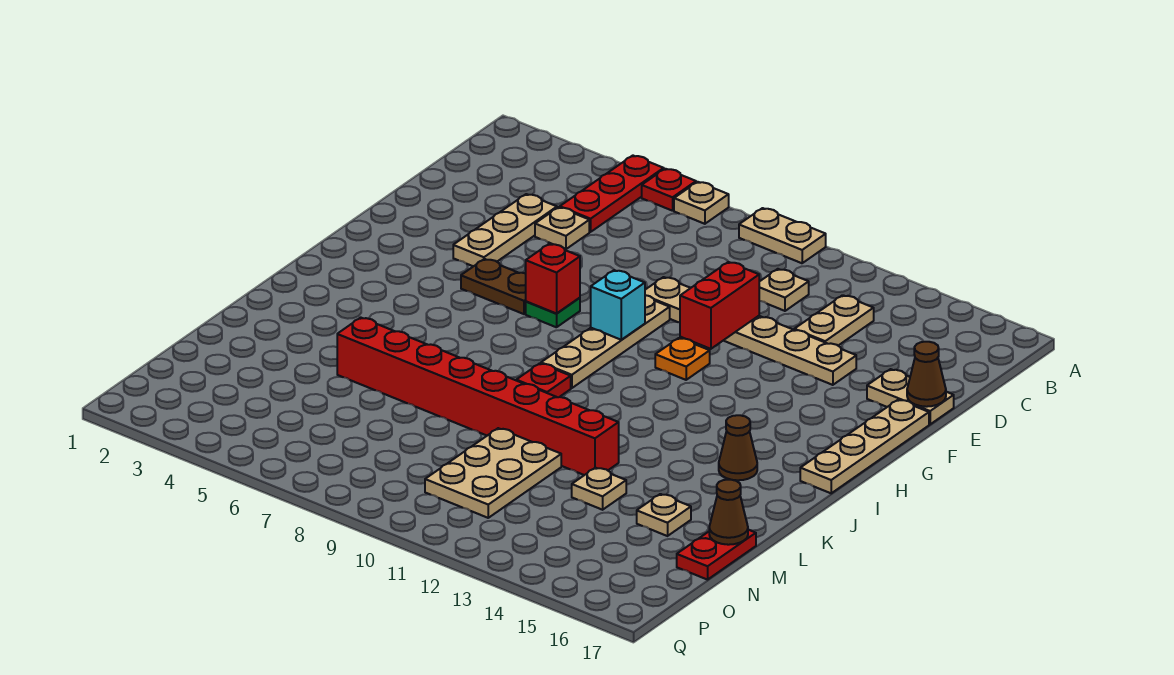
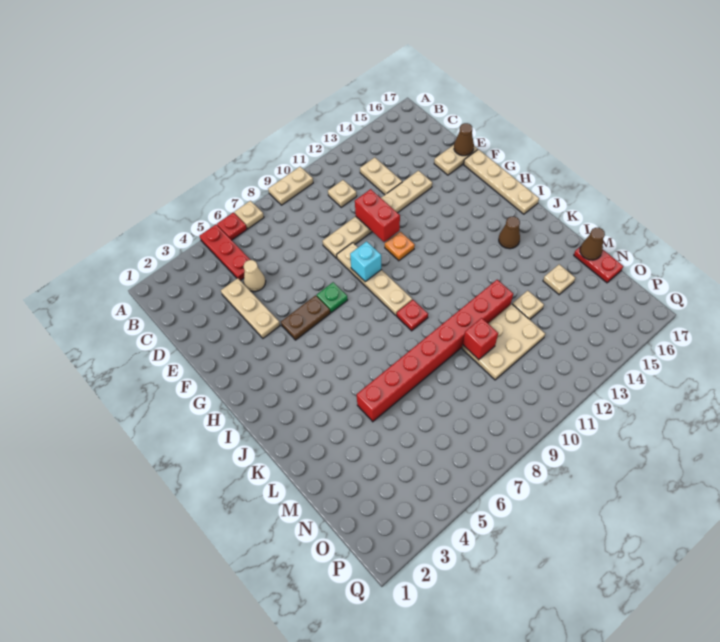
tan 1x1 plate [535,207,589,249] -> tan 1x1 cone [244,260,266,292]
red 1x1 brick [526,244,580,314] -> red 1x1 brick moved to [463,318,498,360]
tan 2x3 plate [425,428,561,518] -> tan 2x3 plate turned to [462,304,545,380]

